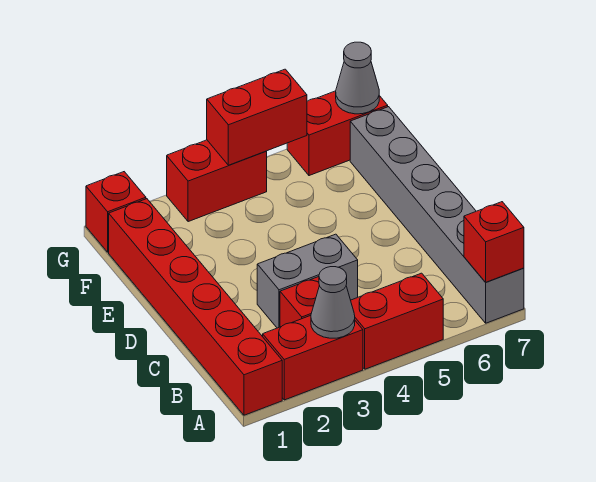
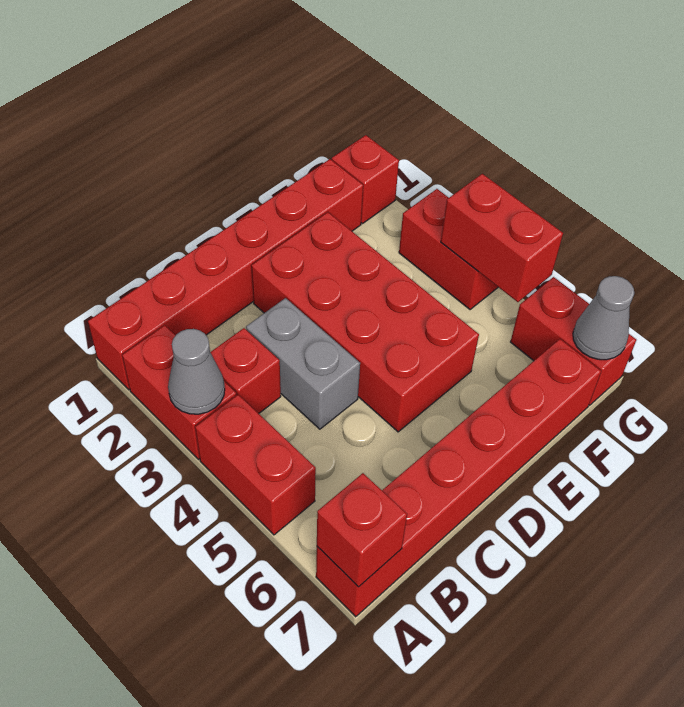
grey 1x6 brick [350,107,524,323] -> red 1x6 brick [316,339,601,617]
none -> red 2x4 brick [251,212,479,432]

